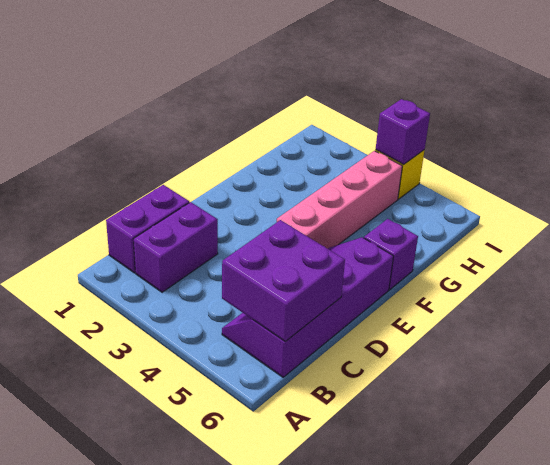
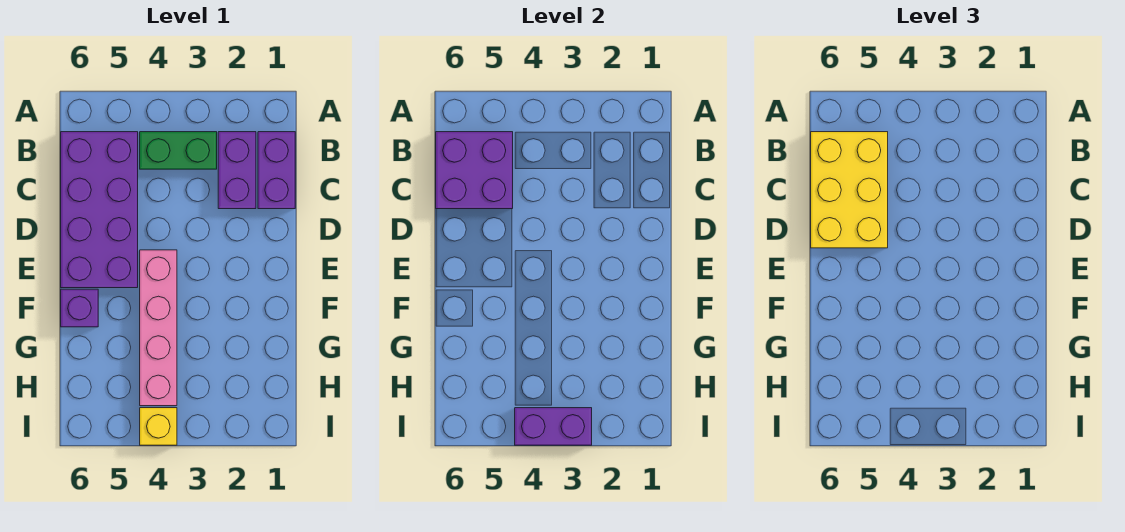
none -> green 1x2 brick [140,132,217,169]
purple 2x4 slope [222,237,394,377] -> purple 2x4 brick [61,132,138,288]
none -> yellow 2x3 brick [811,132,888,248]
purple 1x1 brick [376,99,430,165] -> purple 1x2 brick [515,408,592,445]

